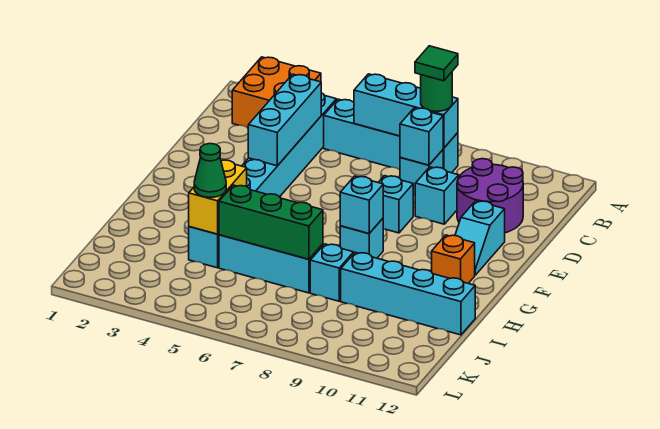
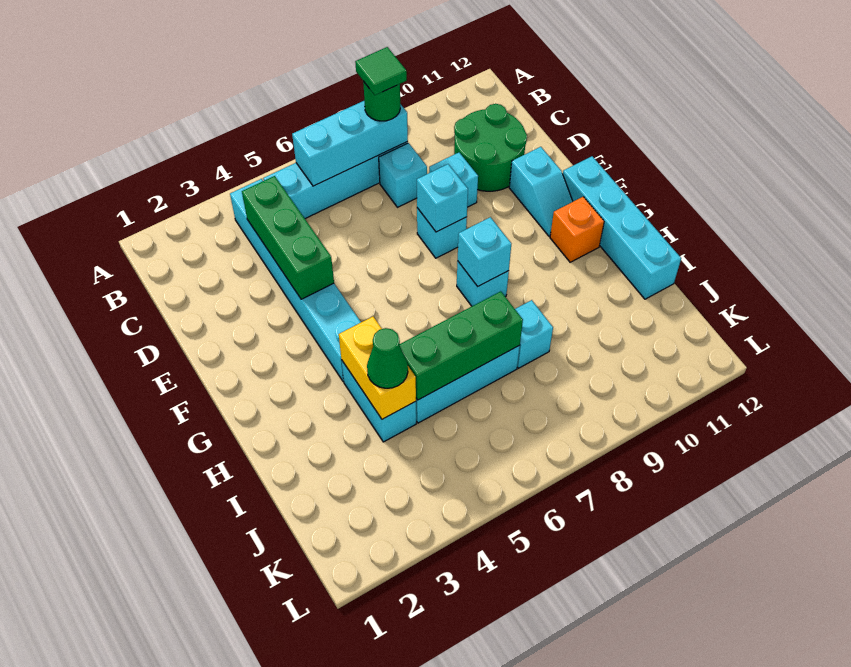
orange 2x2 brick [232,57,321,128] -> none
cyan 1x3 brick [248,74,321,166] -> green 1x3 brick [242,176,334,299]
cyan 1x1 brick [400,108,443,165] -> cyan 1x1 brick moved to [417,164,468,232]
purple 2x2 round brick [457,159,523,233] -> green 2x2 round brick [454,104,527,191]
cyan 1x4 brick [341,252,475,335] -> cyan 1x4 brick turned to [563,156,681,299]

